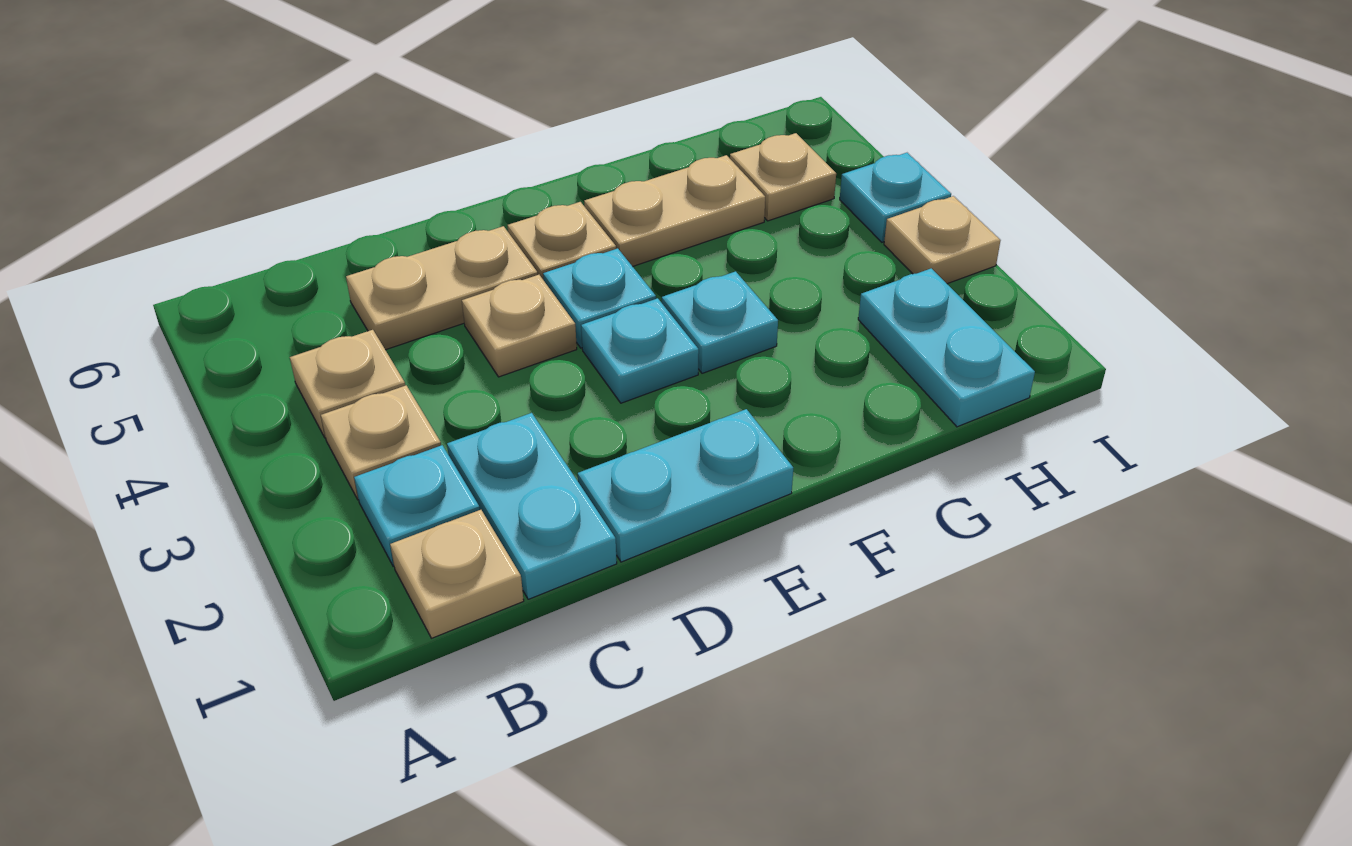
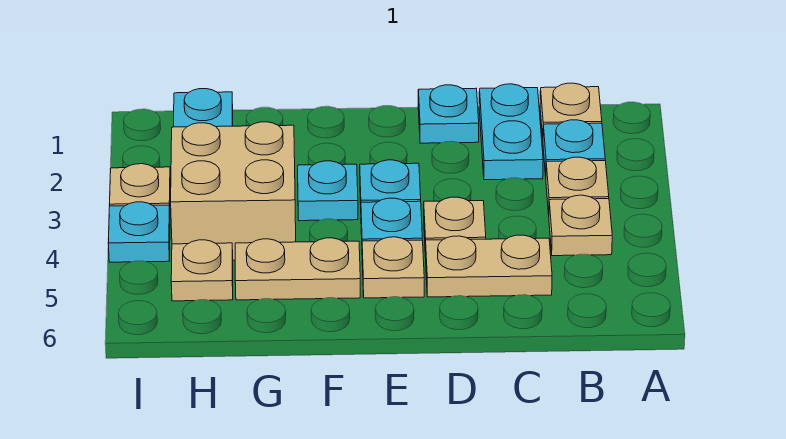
cyan 1x2 plate [578,409,793,562] -> cyan 1x1 plate [418,85,479,143]
none -> tan 2x2 brick [171,122,296,260]

